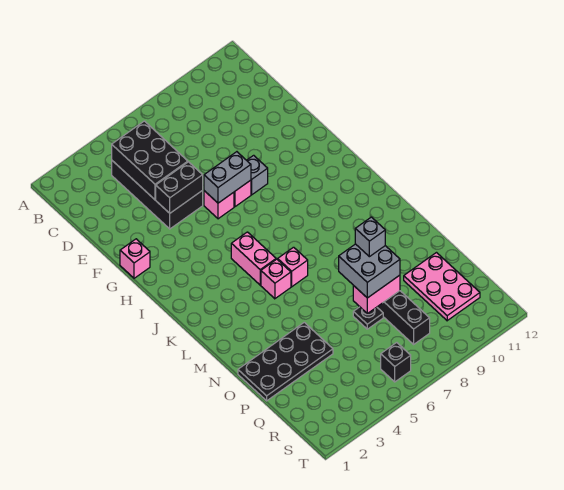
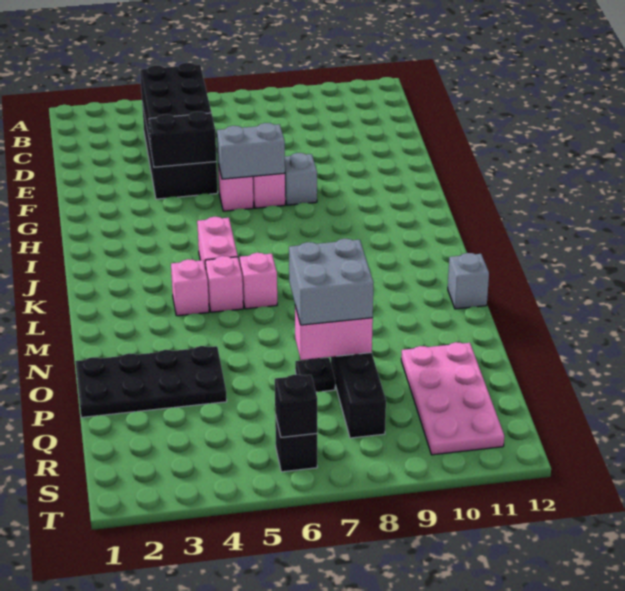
pink 1x1 brick [120,239,150,278] -> pink 1x1 brick moved to [171,259,209,316]
grey 1x1 brick [355,217,385,257] -> grey 1x1 brick moved to [448,253,489,309]
pink 2x3 plate [404,253,480,321] -> pink 2x4 plate [401,342,504,455]
none -> black 1x1 brick [275,375,317,437]

